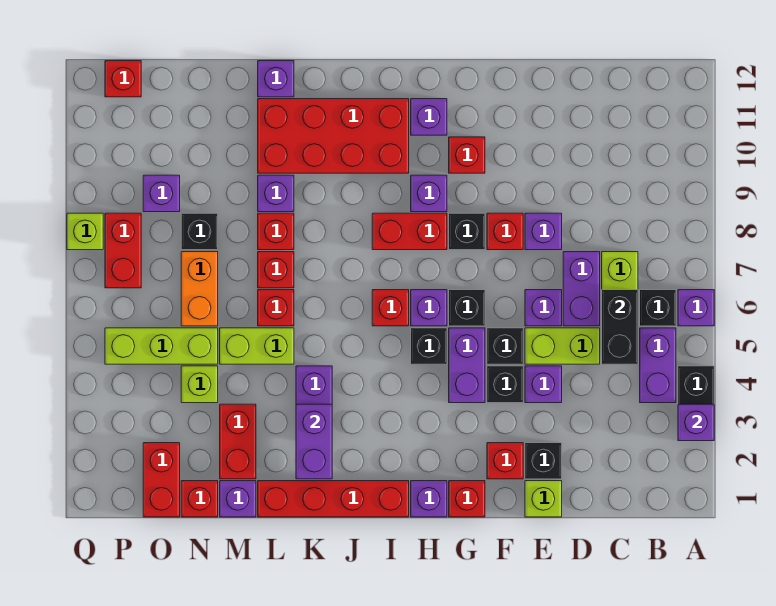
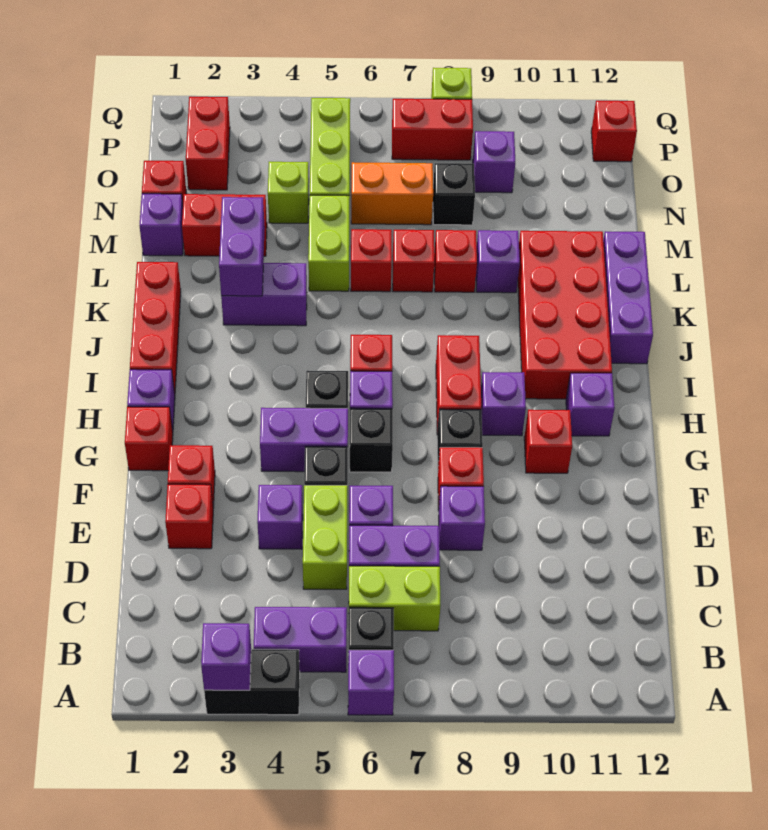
black 1x2 brick [602,290,638,364] -> none
lime 1x1 brick [525,481,562,517] -> none
black 1x1 brick [525,443,562,479] -> red 1x1 brick [165,484,213,549]
black 1x1 brick [487,366,523,403] -> none
red 1x4 brick [258,481,409,517] -> red 1x3 brick [130,262,181,394]
purple 1x2 brick [296,404,332,479] -> purple 1x2 brick turned to [219,197,265,296]
purple 1x1 brick [258,61,294,97] -> purple 1x3 brick [603,232,653,364]
red 1x2 brick [143,443,180,517] -> red 1x2 brick turned to [186,97,230,190]

